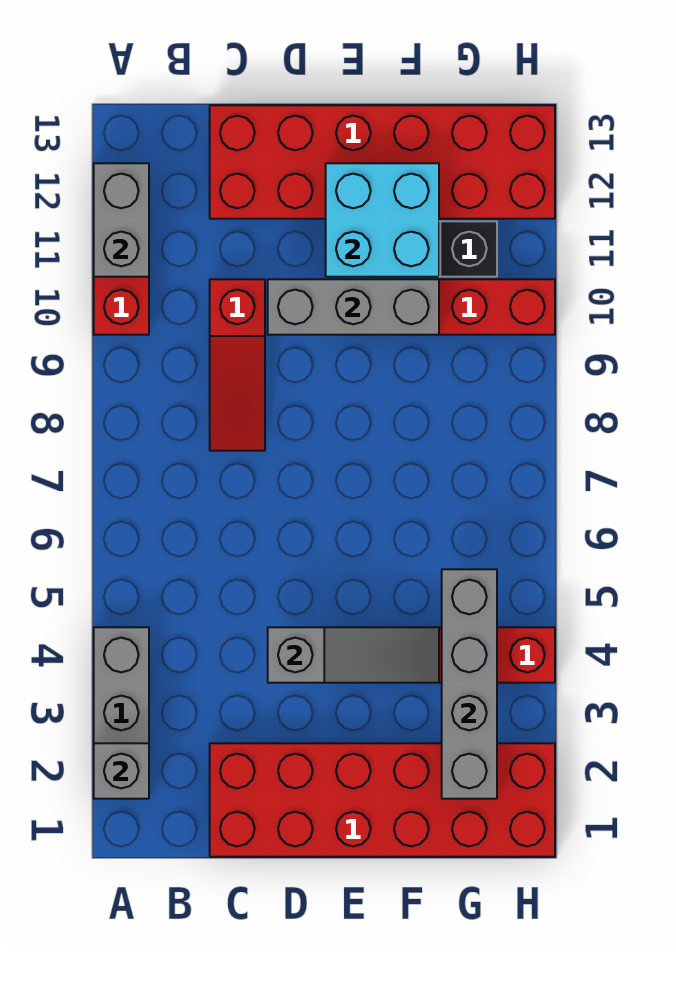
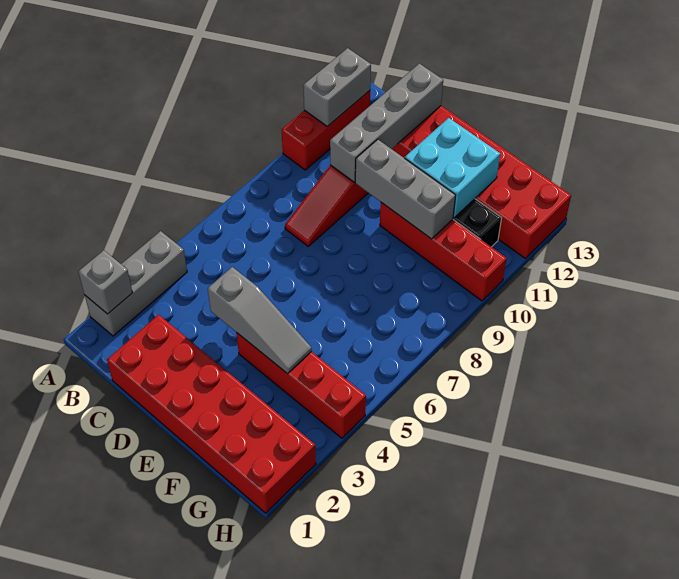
grey 1x4 brick [442,569,497,799] -> grey 1x4 brick moved to [330,64,443,182]

